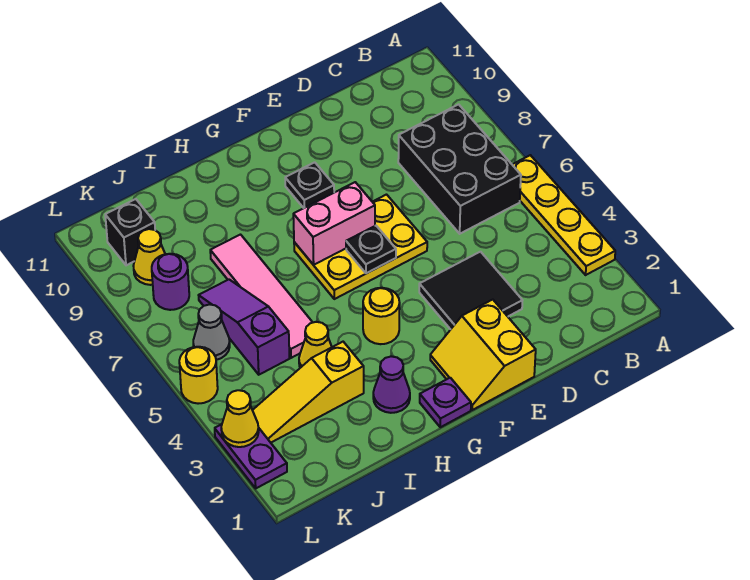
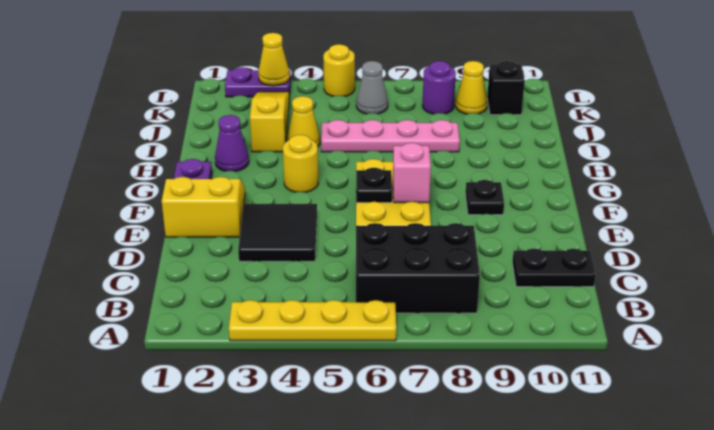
none -> black 1x2 plate [512,249,596,287]
pink 1x2 brick [293,182,375,265] -> pink 1x1 brick [393,143,431,203]
pink 1x4 tile [210,235,313,358] -> pink 1x4 plate [321,120,460,152]
purple 1x3 slope [199,280,290,375] -> none

